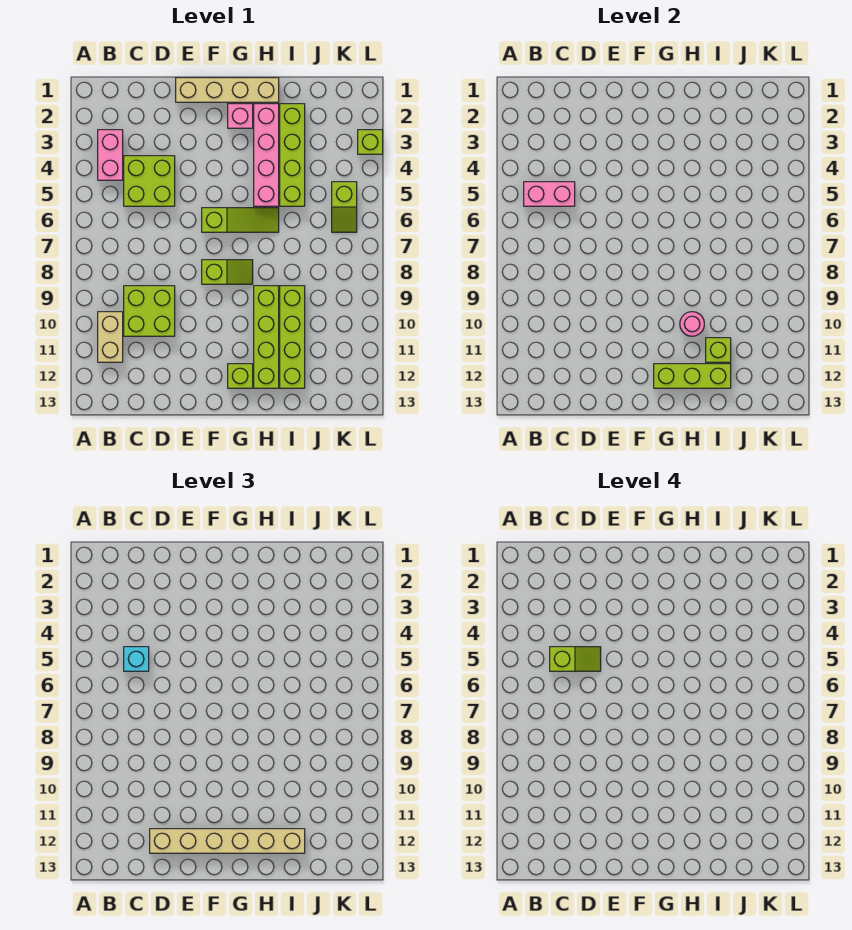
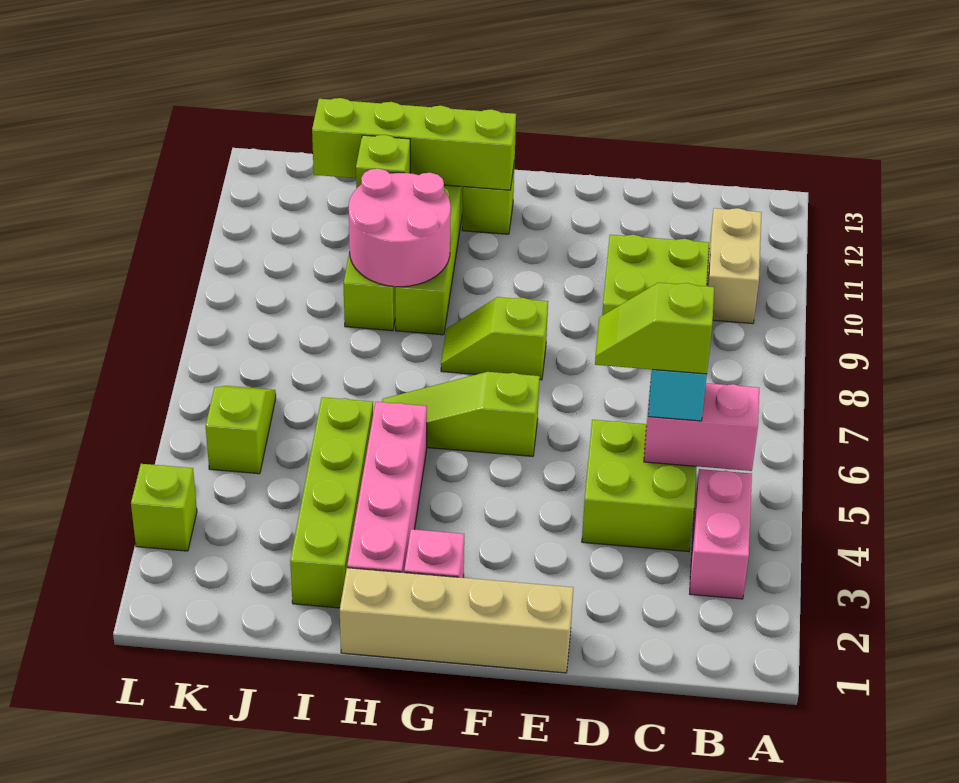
tan 1x6 brick [150,829,305,853] -> none
lime 1x3 brick [654,364,731,388] -> lime 1x4 brick [312,98,516,190]
pink 1x1 round brick [680,312,704,336] -> pink 2x2 round brick [349,169,451,287]

